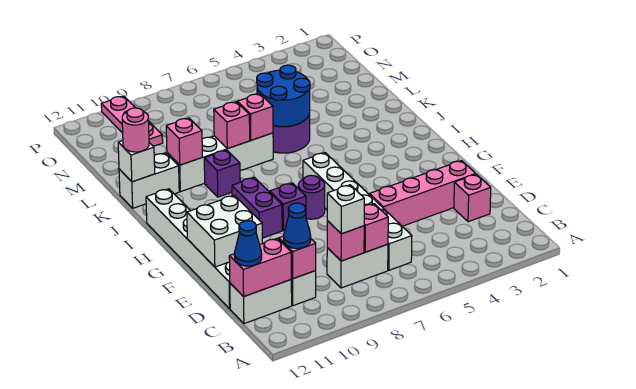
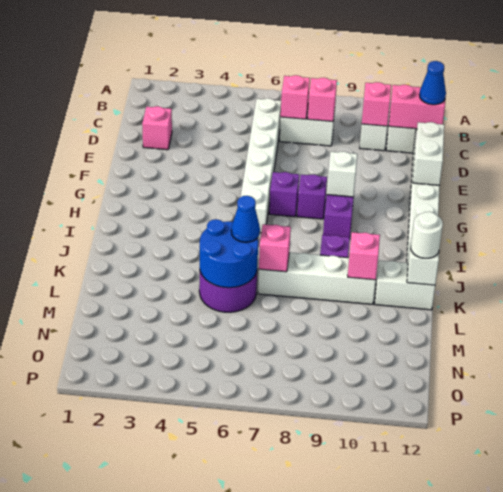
white 1x1 brick [327,185,364,234] -> white 1x1 brick moved to [327,152,357,197]
blue 1x1 cone [284,203,311,248] -> blue 1x1 cone moved to [231,196,260,242]
pink 1x4 brick [369,161,476,226] -> none
white 2x2 brick [187,195,262,267] -> white 1x2 brick [413,122,444,185]
purple 1x1 round brick [298,175,325,219] -> purple 1x1 brick [269,172,299,217]
pink 1x1 brick [214,102,250,149] -> none
pink 1x1 round brick [122,108,149,152] -> white 1x1 round brick [411,212,443,258]
pink 1x3 plate [101,96,163,146] -> none

